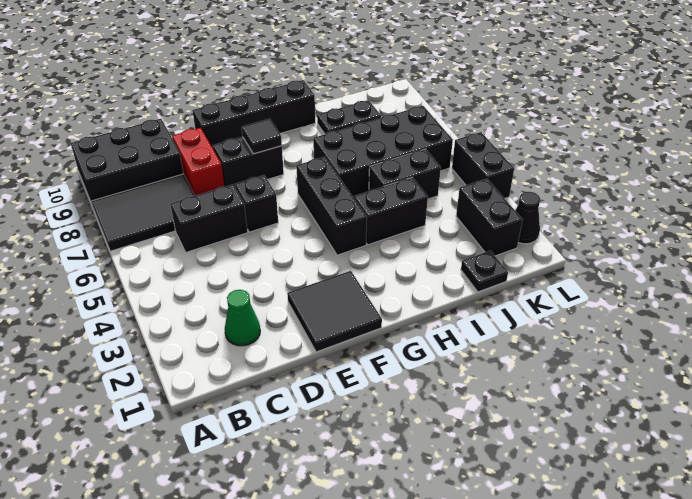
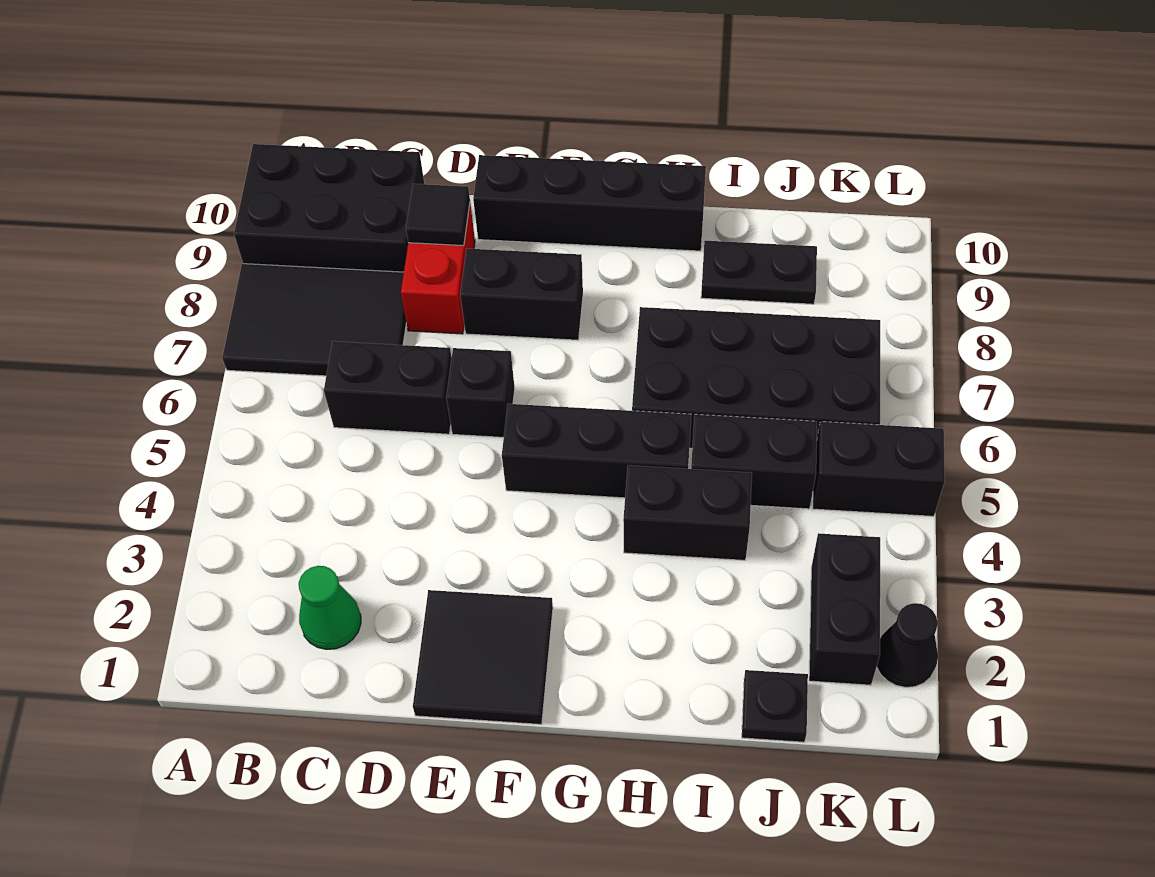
black 1x1 tile [242,119,282,154] -> black 1x1 tile moved to [406,184,470,246]
black 1x3 brick [296,157,367,255] -> black 1x3 brick turned to [502,404,691,498]
black 1x2 brick [452,132,514,198] -> black 1x2 brick turned to [813,422,945,516]

